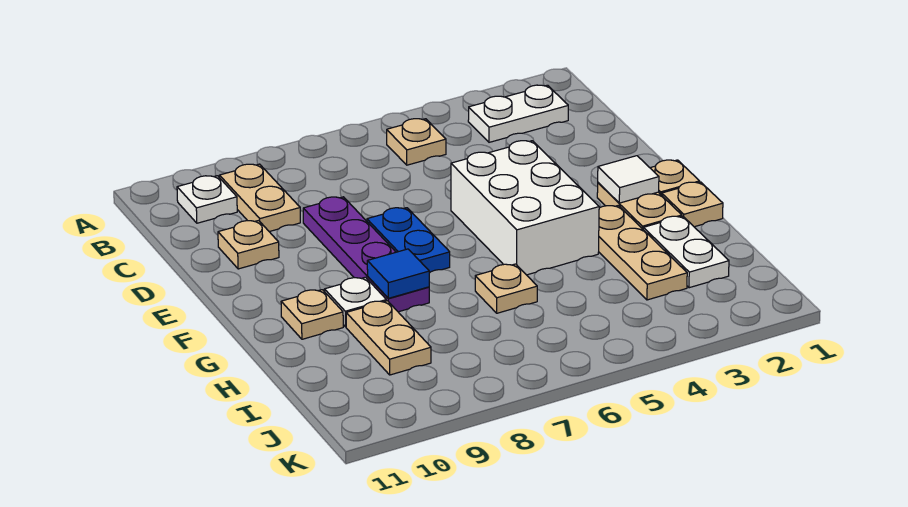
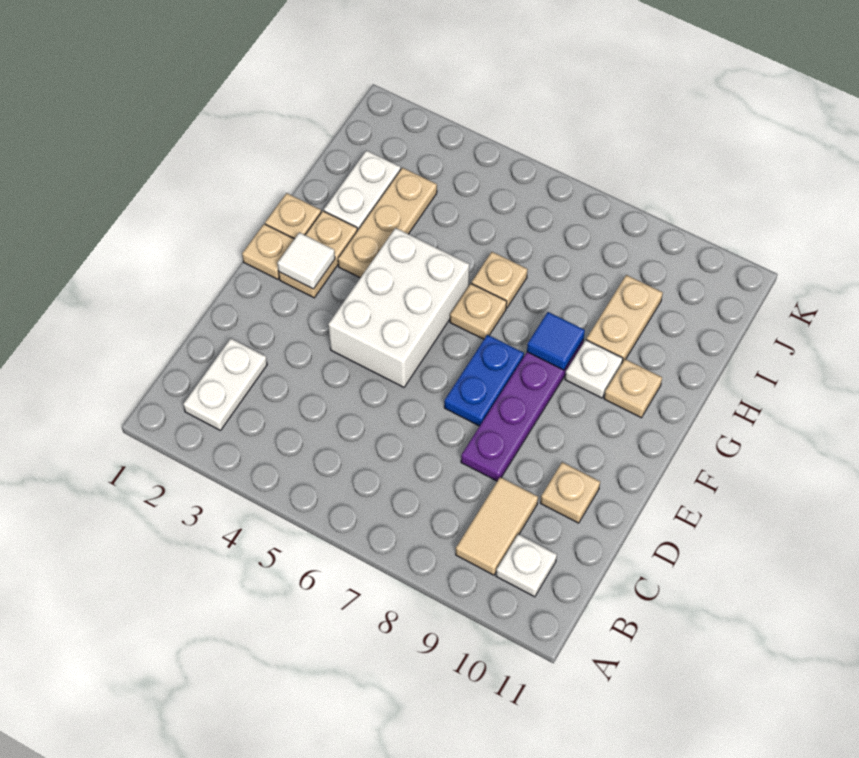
white 1x2 plate [468,85,568,142] -> white 1x2 plate turned to [183,338,267,431]
tan 1x1 plate [387,119,446,165] -> tan 1x1 plate moved to [450,284,507,339]
tan 1x2 plate [219,164,300,232] -> tan 1x2 tile [456,477,538,575]

